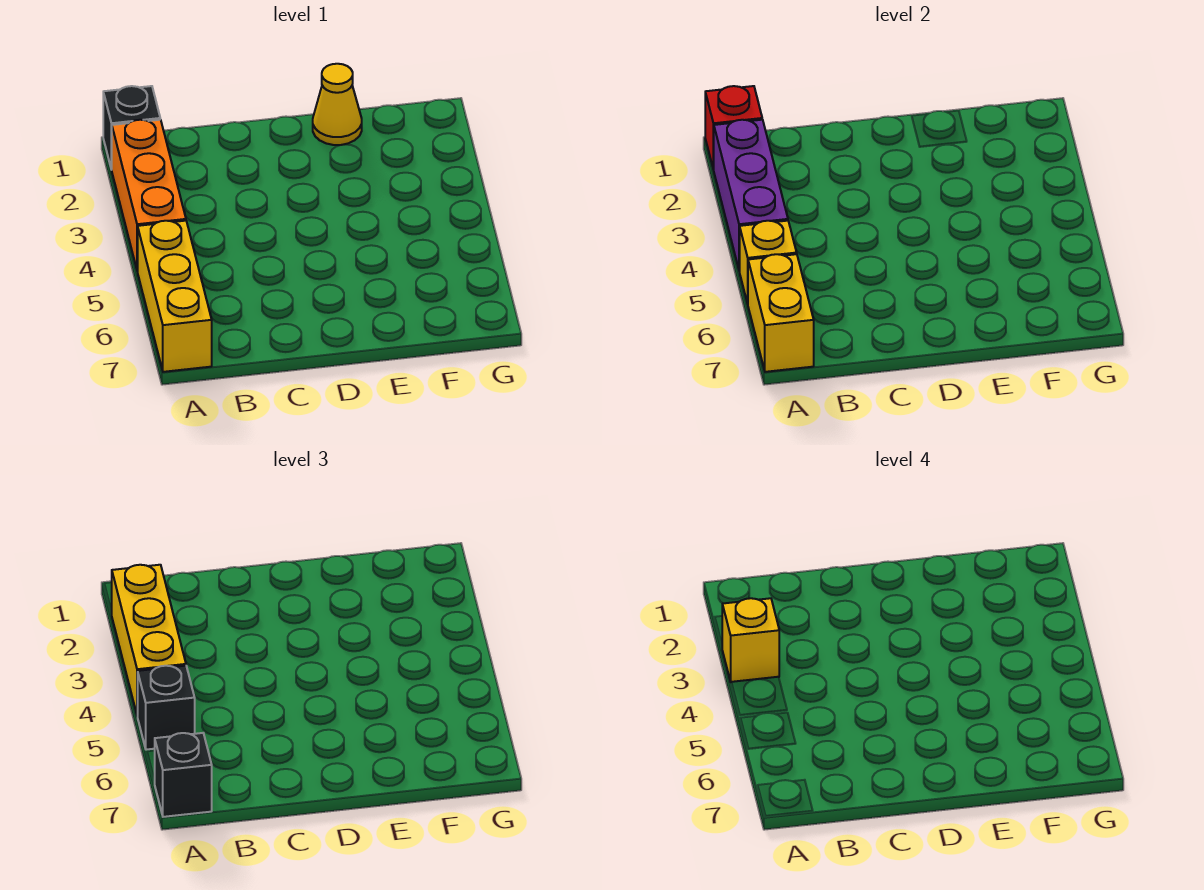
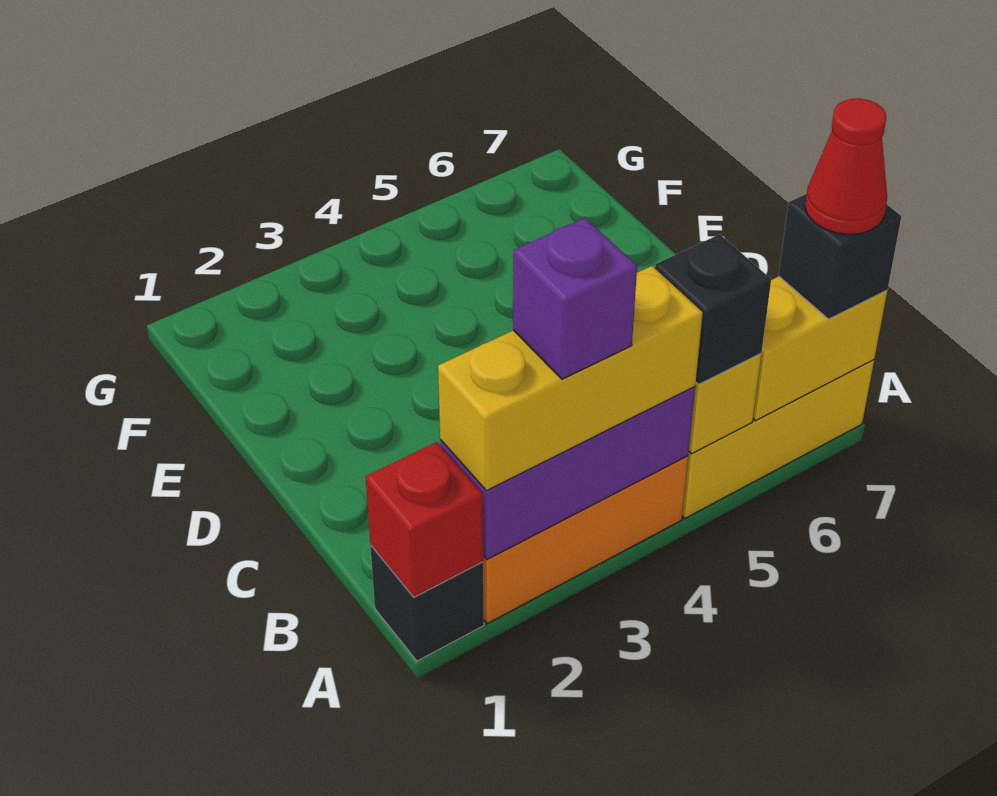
yellow 1x1 brick [722,598,779,682] -> purple 1x1 brick [513,218,637,379]
none -> red 1x1 cone [805,99,887,234]
yellow 1x1 cone [313,64,362,145] -> none

